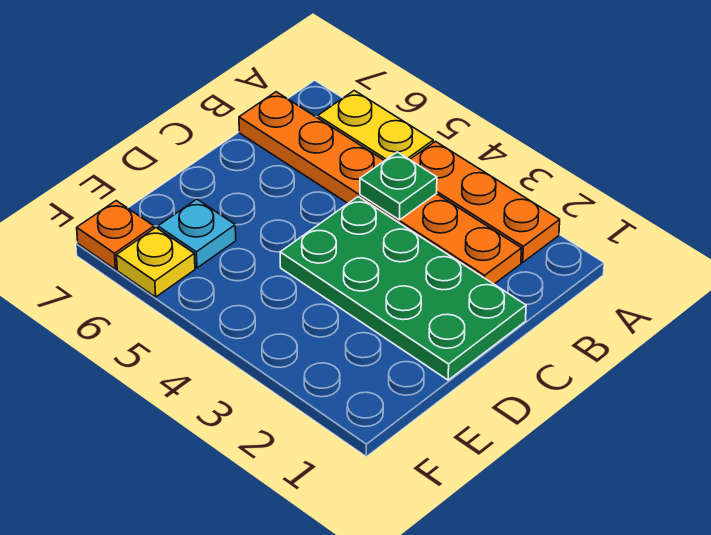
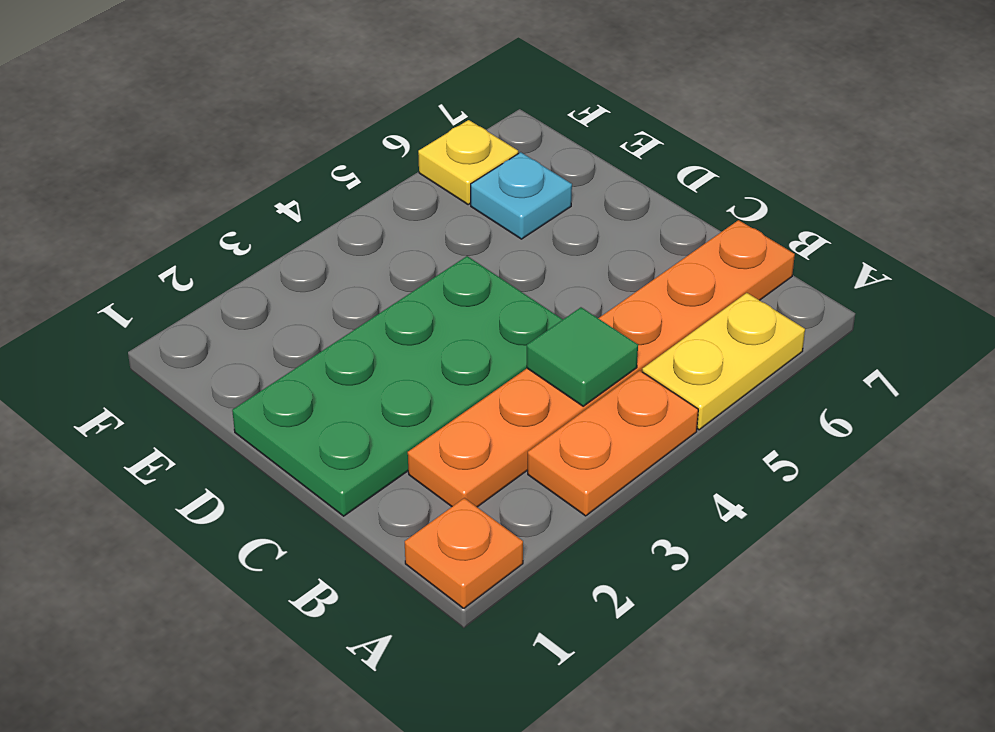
orange 1x3 plate [410,141,560,262] -> orange 1x2 plate [528,371,698,516]
green 1x1 plate [360,152,437,220] -> green 1x1 tile [527,307,638,406]
orange 1x1 plate [77,201,154,269] -> orange 1x1 plate moved to [405,498,523,608]

